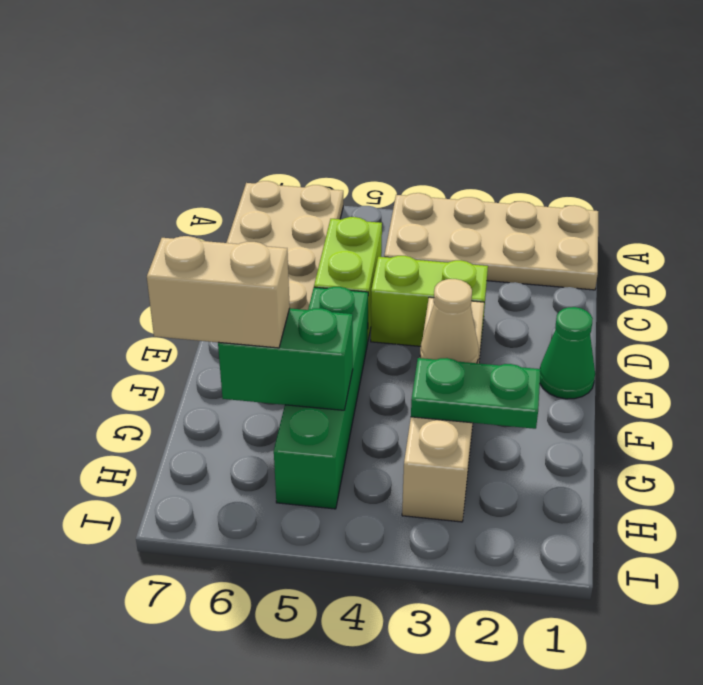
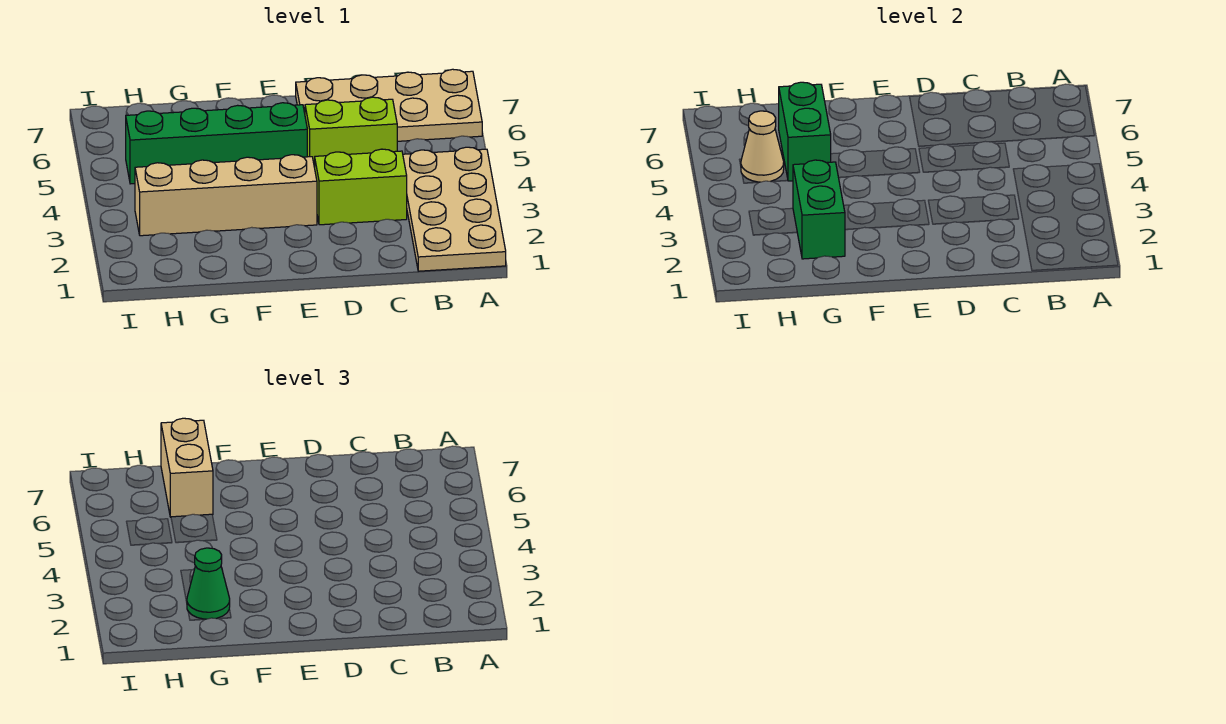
lime 1x2 brick [371,256,488,346] -> lime 1x2 brick turned to [315,149,407,225]
green 1x1 cone [540,307,595,399] -> green 1x1 cone moved to [187,548,230,619]
tan 1x1 cone [420,279,479,363] -> tan 1x1 cone moved to [741,111,784,182]
green 1x2 plate [411,358,541,429] -> green 1x2 brick [793,160,845,259]

